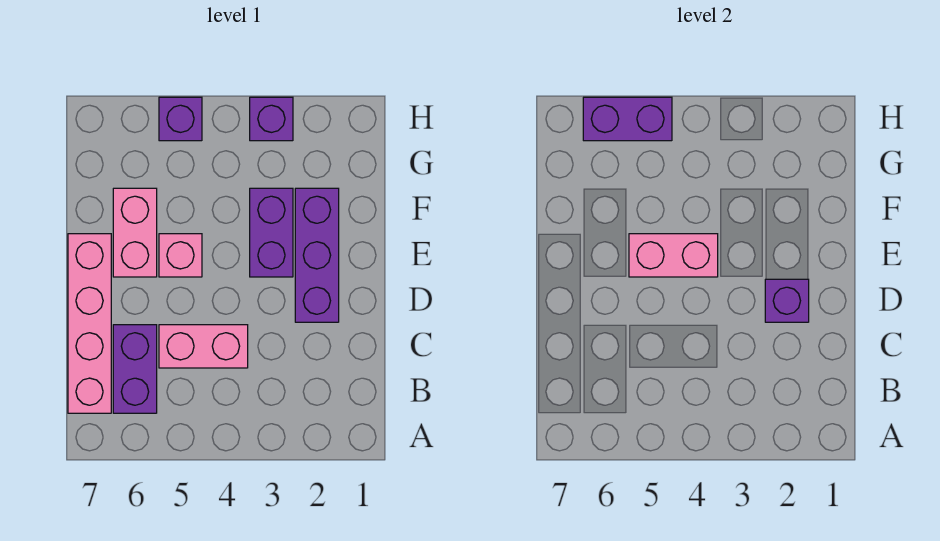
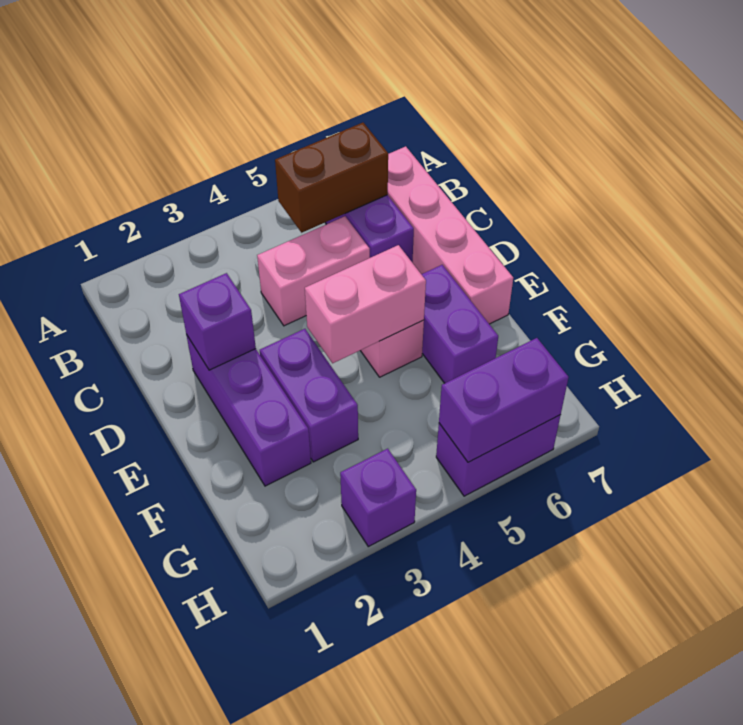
none -> brown 1x2 brick [275,123,388,233]
pink 1x2 brick [113,188,157,277] -> purple 1x2 brick [421,265,498,383]
purple 1x1 brick [159,97,202,141] -> purple 1x2 brick [436,415,561,496]

